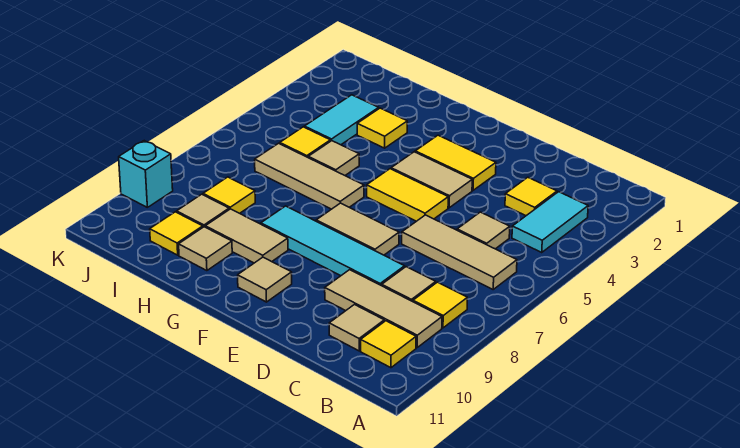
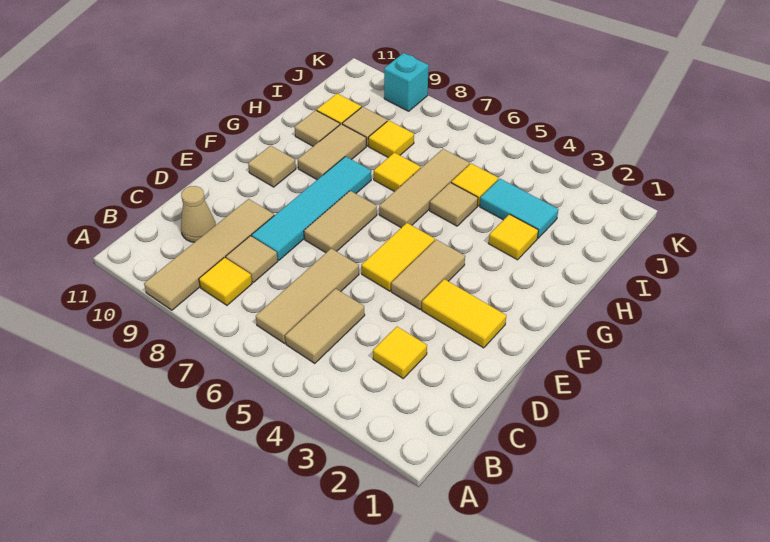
cyan 1x2 tile [512,192,588,252] -> none
tan 1x3 tile [325,270,442,347] -> tan 1x4 tile [144,199,274,310]
yellow 1x1 tile [361,321,416,368] -> yellow 1x1 tile moved to [374,153,421,192]
tan 1x1 tile [457,212,510,249] -> tan 1x2 tile [285,289,365,363]
tan 1x1 tile [329,305,384,351] -> tan 1x1 cone [181,186,216,242]
yellow 1x2 tile [415,135,496,190] -> yellow 1x2 tile turned to [422,279,506,348]

